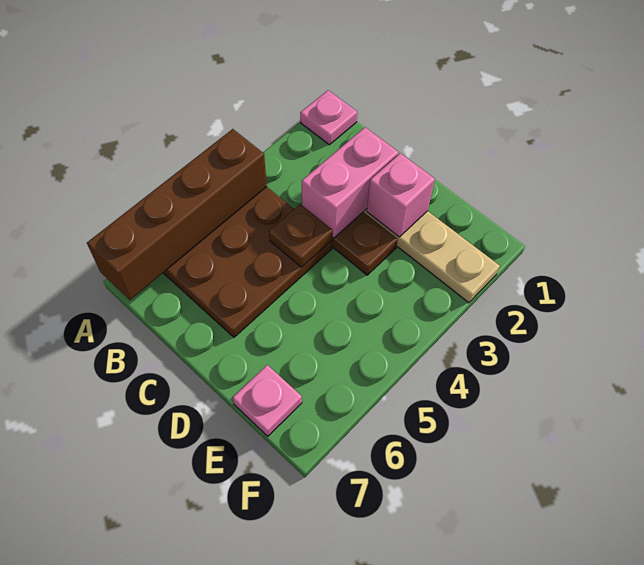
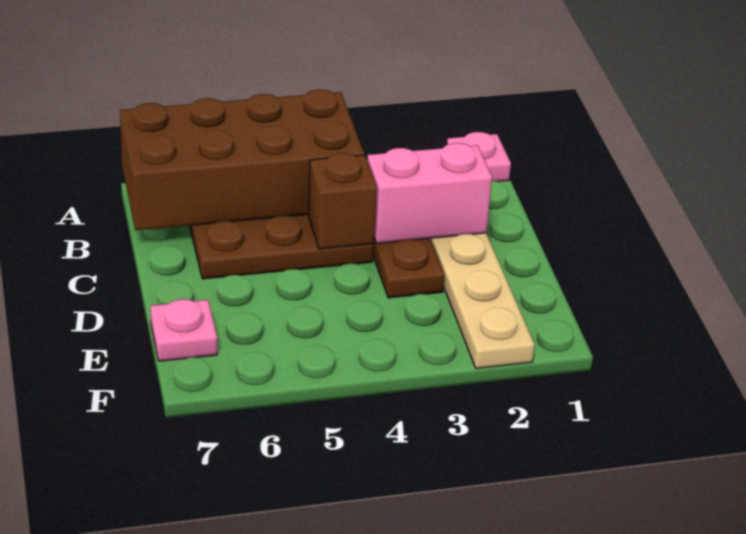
brown 1x4 brick [87,129,267,300] -> brown 2x4 brick [120,89,364,230]
brown 1x1 plate [269,204,333,267] -> brown 1x1 brick [308,153,377,249]
pink 1x1 brick [367,153,435,237] -> none

